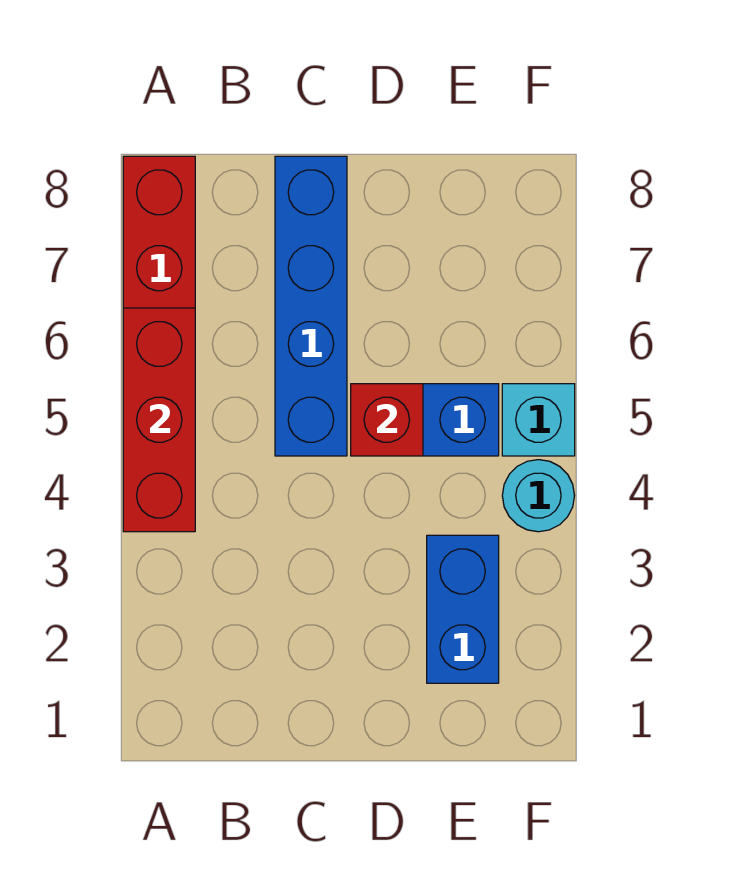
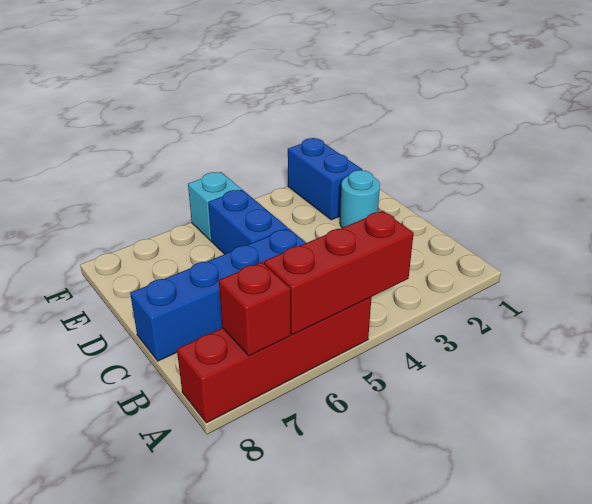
red 1x1 brick [351,384,423,456] -> red 1x1 brick moved to [219,262,291,356]
blue 1x2 brick [427,535,499,683] -> blue 1x2 brick turned to [288,138,362,220]
cyan 1x1 round brick [502,460,575,532] -> cyan 1x1 round brick moved to [340,170,380,228]

